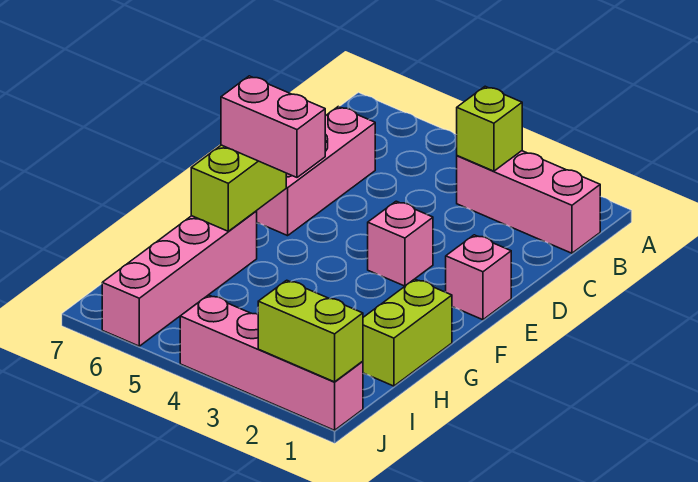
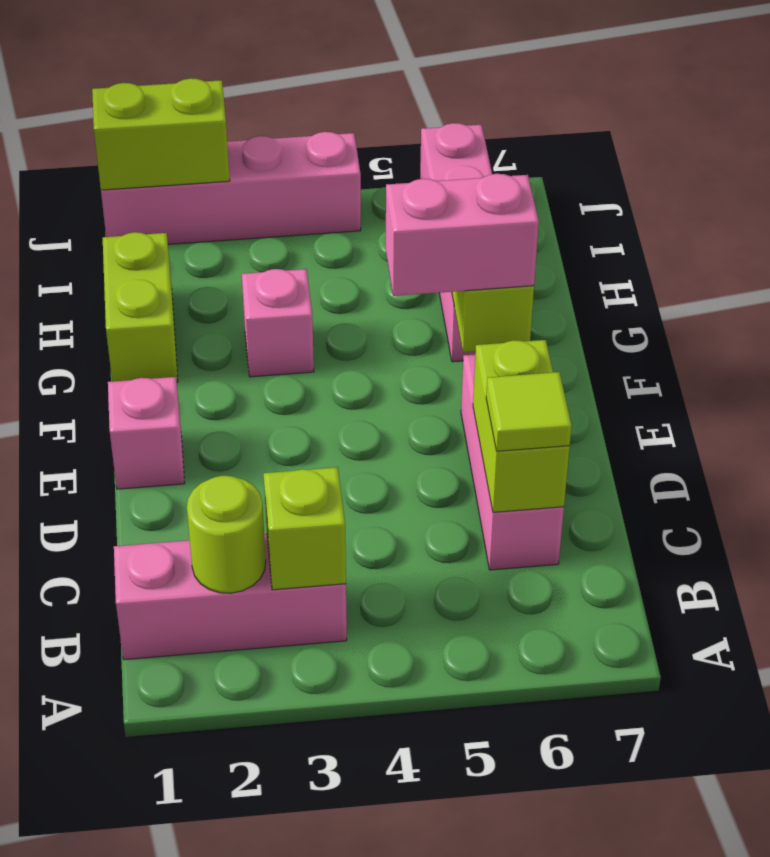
none -> lime 1x1 round brick [187,476,266,593]
none -> lime 1x2 brick [473,340,570,512]
none -> lime 1x1 tile [486,372,572,451]
pink 1x1 brick [368,201,433,286] -> pink 1x1 brick moved to [242,269,314,377]

